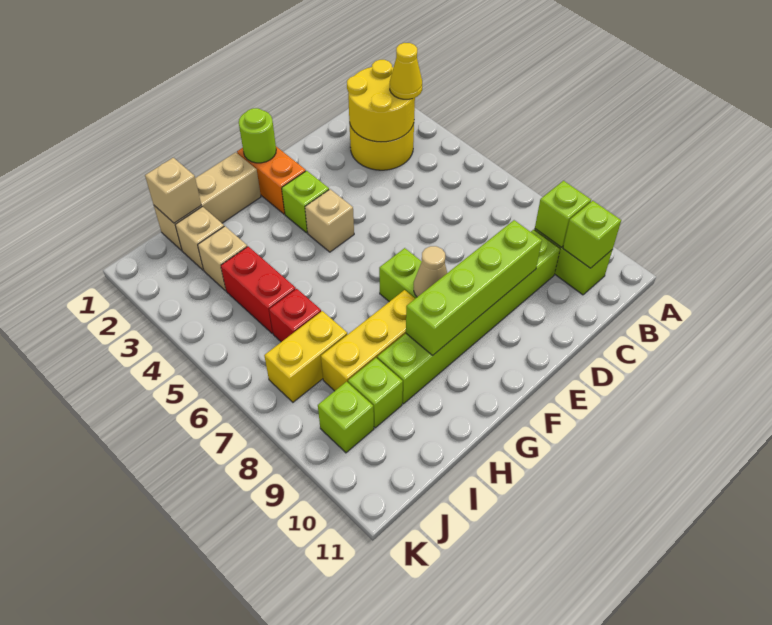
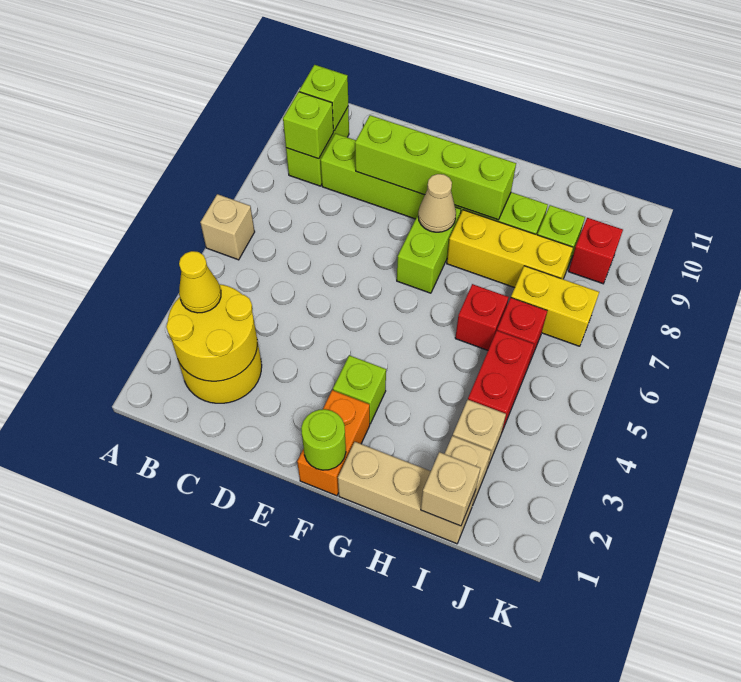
tan 1x1 brick [305,189,354,252] -> tan 1x1 brick moved to [200,194,255,260]
none -> red 1x1 brick [455,284,509,350]
lime 1x1 brick [318,381,374,453] -> red 1x1 brick [569,218,623,284]

